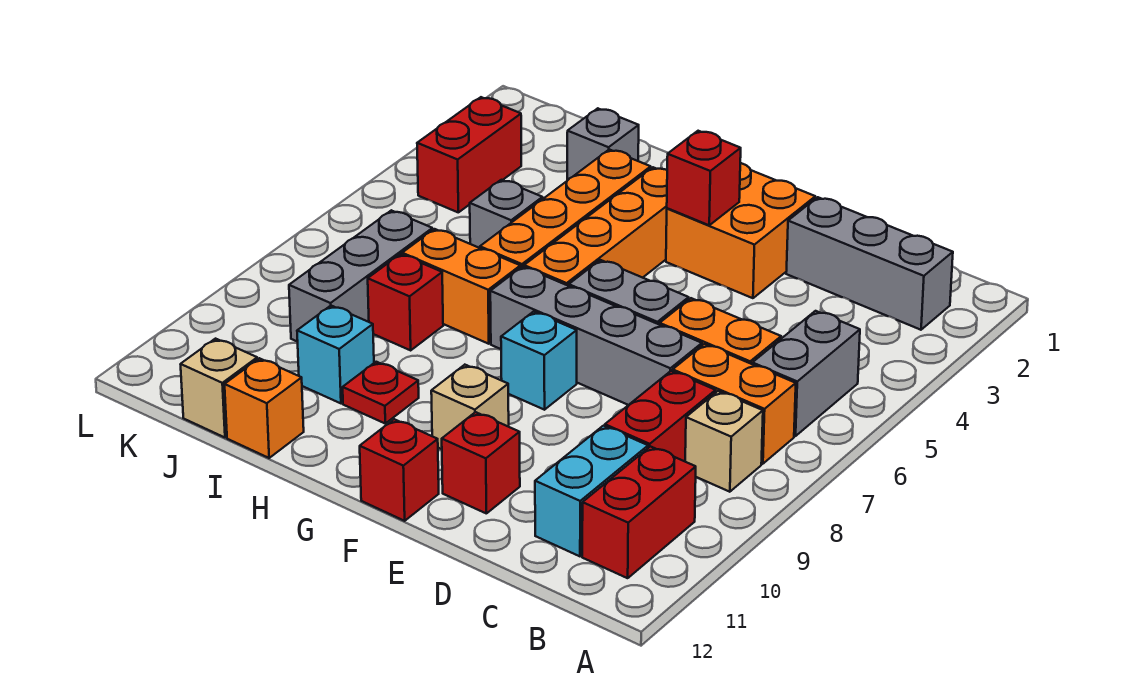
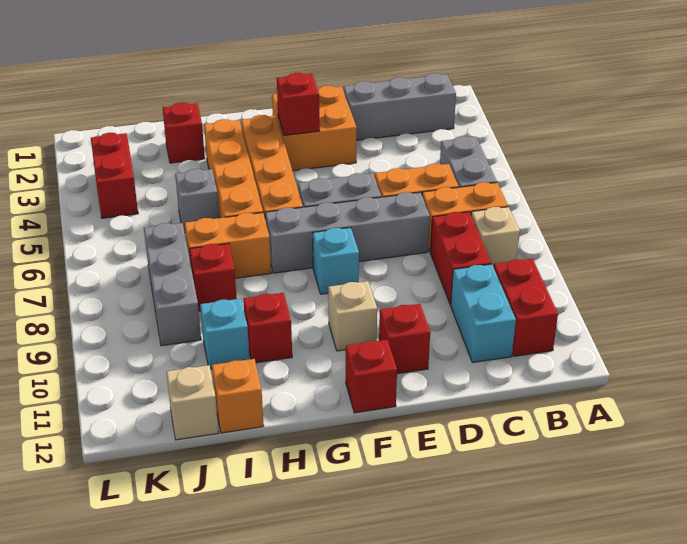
red 1x1 plate [343,362,419,423] -> red 1x1 brick [243,293,292,363]
grey 1x1 brick [567,108,639,181] -> red 1x1 brick [163,102,205,163]

